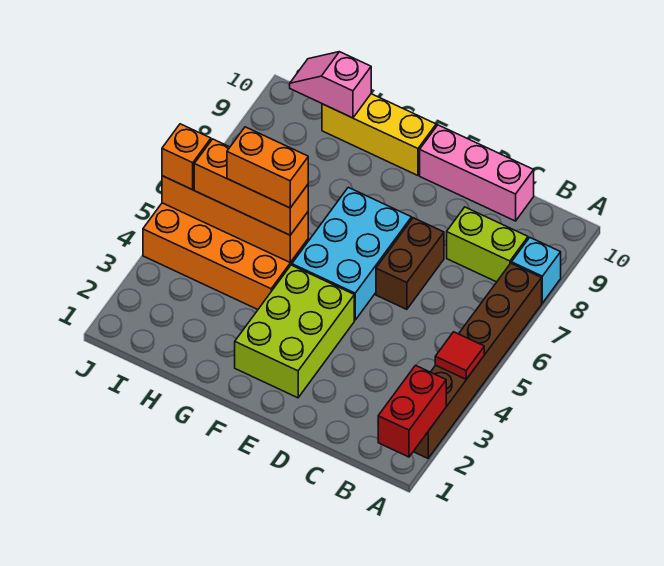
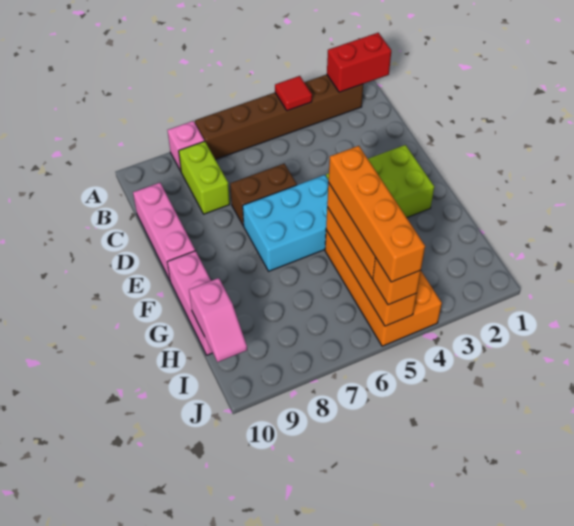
cyan 1x1 brick [512,238,561,303] -> pink 1x1 brick [168,121,204,171]
yellow 1x3 brick [322,94,436,175] -> pink 1x3 brick [167,251,213,355]
orange 1x2 brick [227,127,308,208] -> orange 1x4 brick [328,146,425,282]

